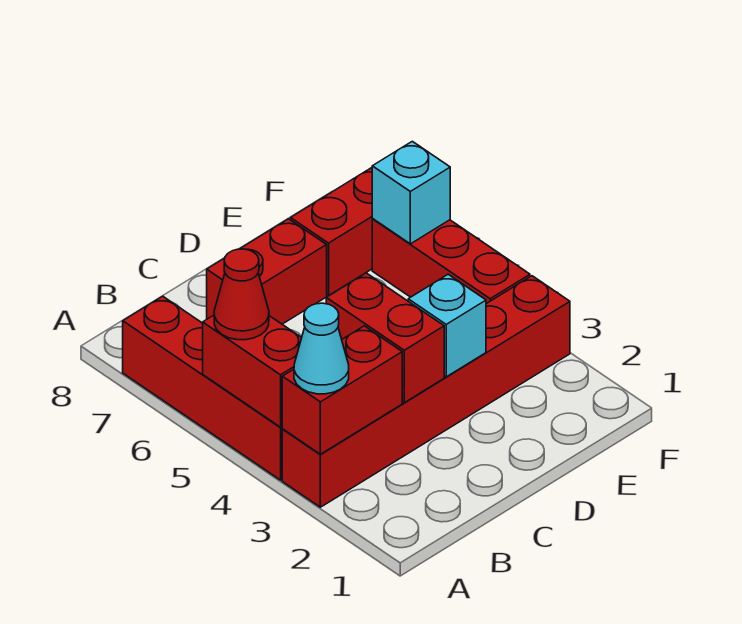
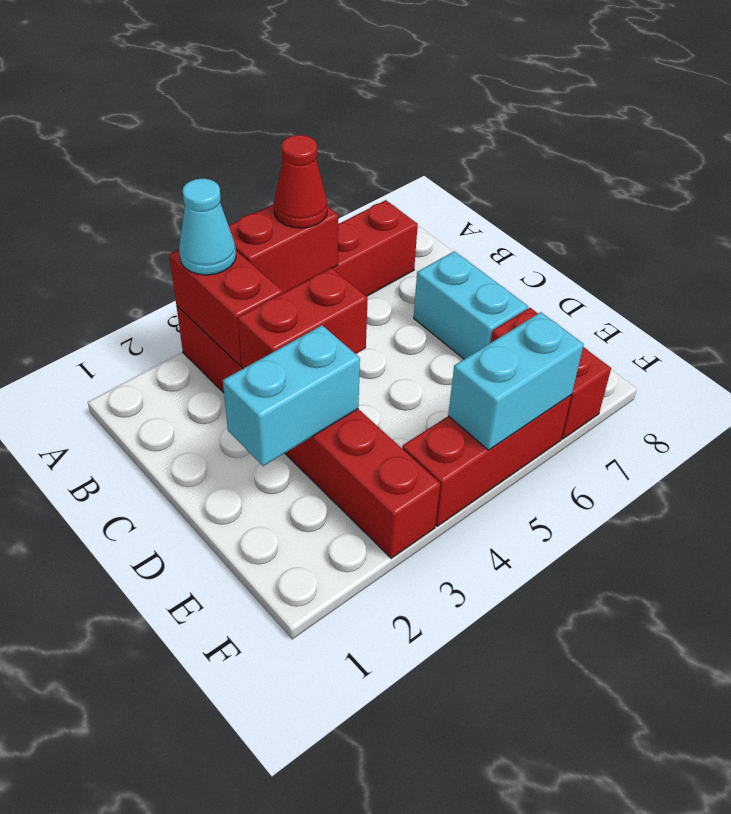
red 1x2 brick [207,219,327,324] -> cyan 1x2 brick [414,251,528,359]
cyan 1x1 brick [408,274,486,377] -> cyan 1x2 brick [223,325,360,466]
cyan 1x1 brick [372,141,450,244] -> cyan 1x2 brick [448,312,584,450]

